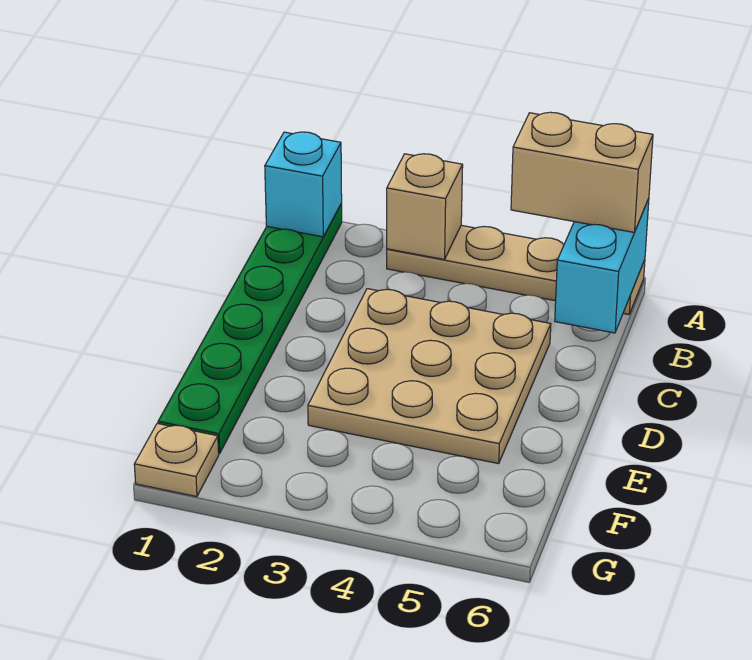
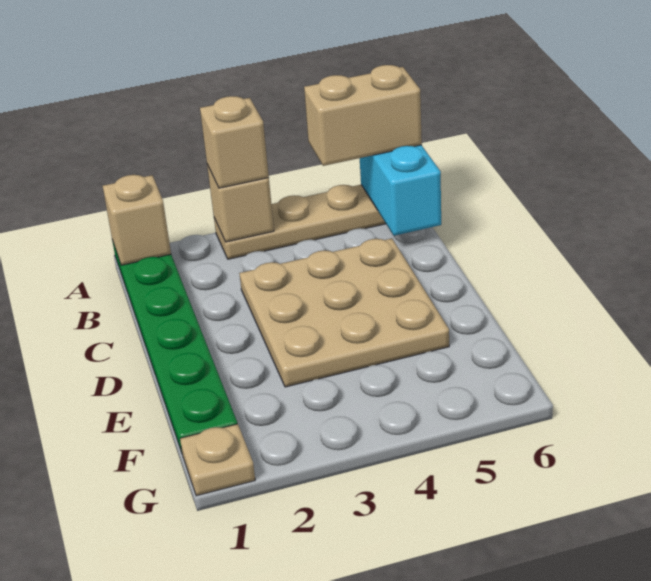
cyan 1x1 brick [265,132,342,237] -> tan 1x1 brick [103,175,171,265]
none -> tan 1x1 brick [200,96,269,188]

